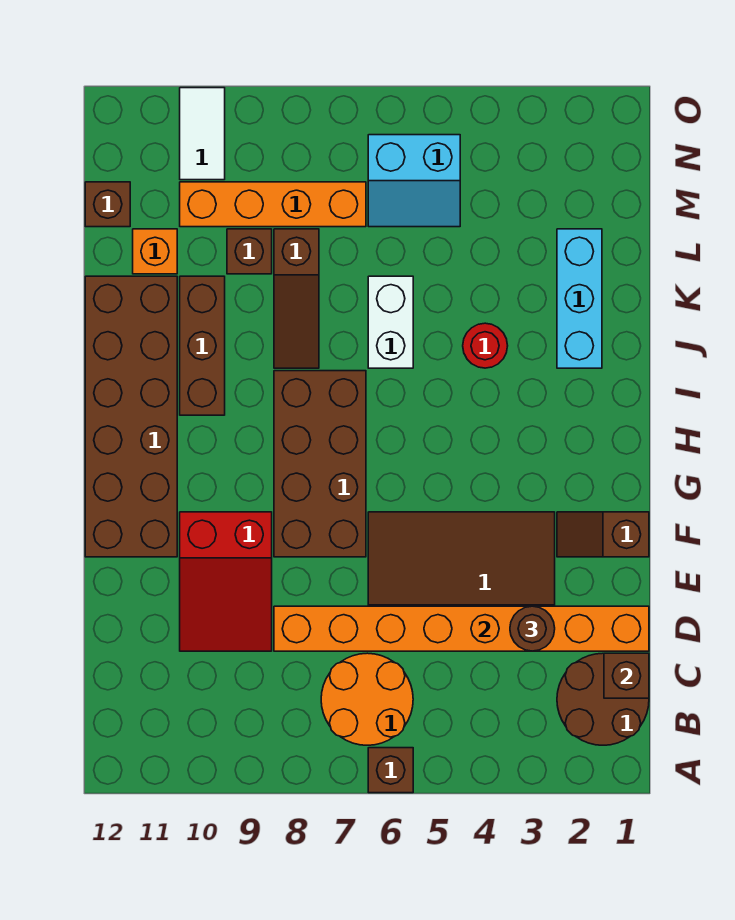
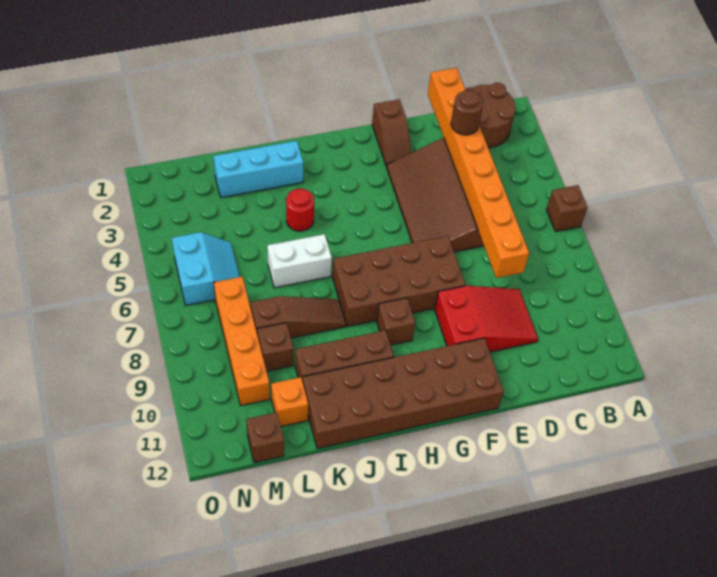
orange 2x2 round brick [321,653,413,745] -> none
brown 1x1 brick [604,653,649,698] -> brown 1x1 brick moved to [377,298,415,345]
white 1x2 tile [180,88,225,180] -> none

